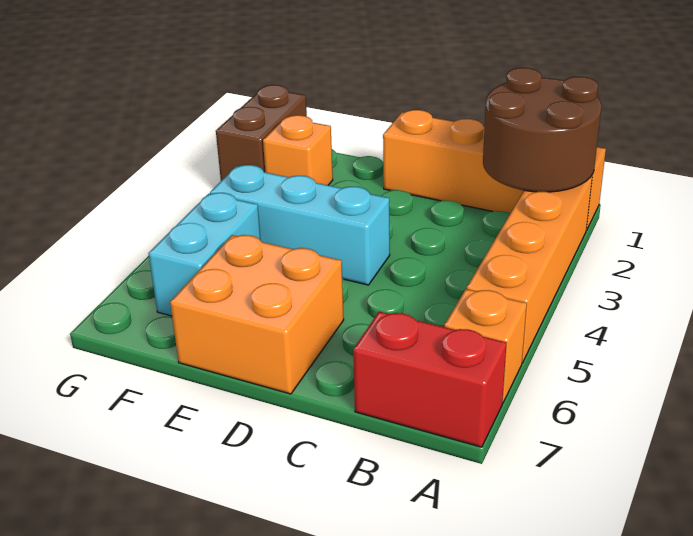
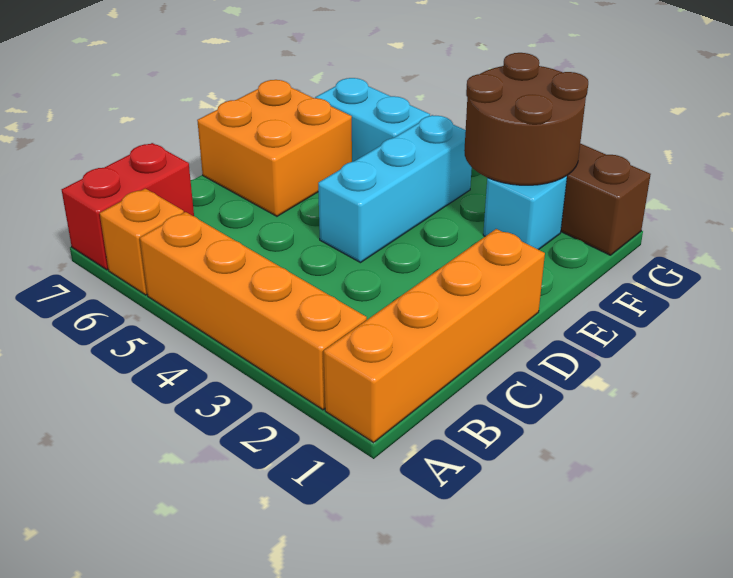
brown 2x2 round brick [483,68,601,192] -> brown 2x2 round brick moved to [464,53,588,185]
orange 1x1 brick [263,115,333,185] -> cyan 1x1 brick [483,176,567,250]

